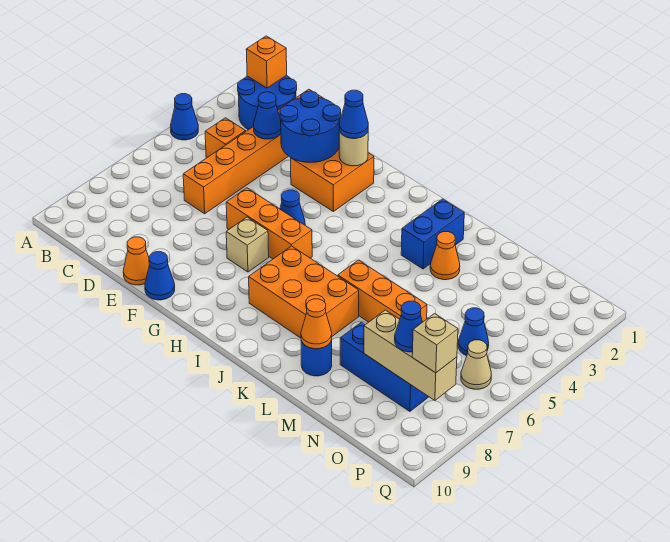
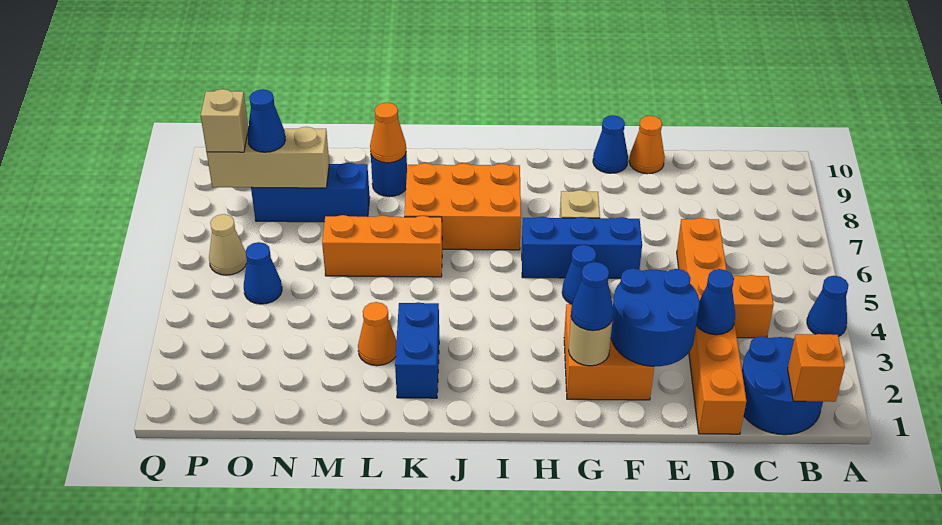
orange 1x3 brick [226,188,312,259] -> blue 1x3 brick [522,217,642,278]

